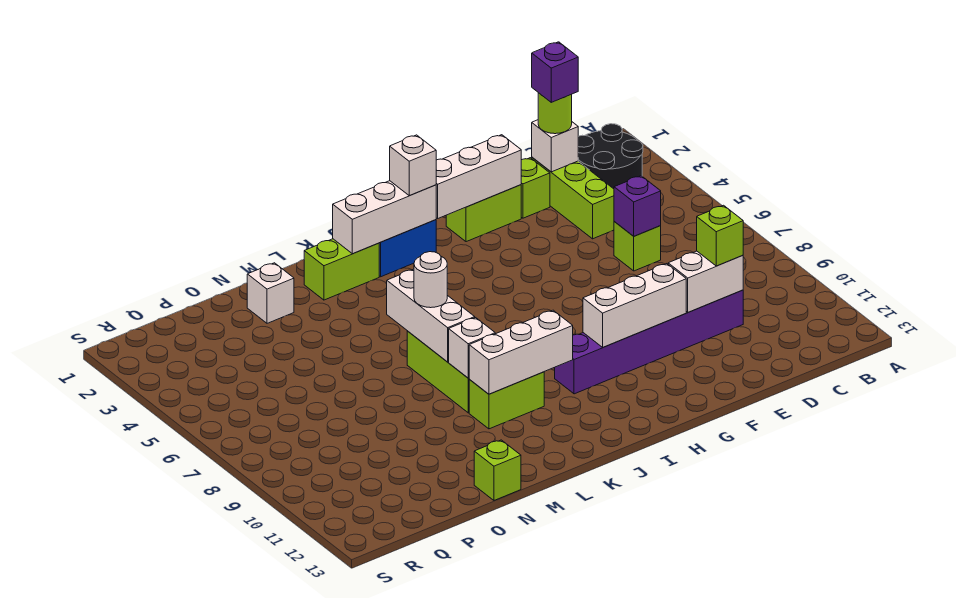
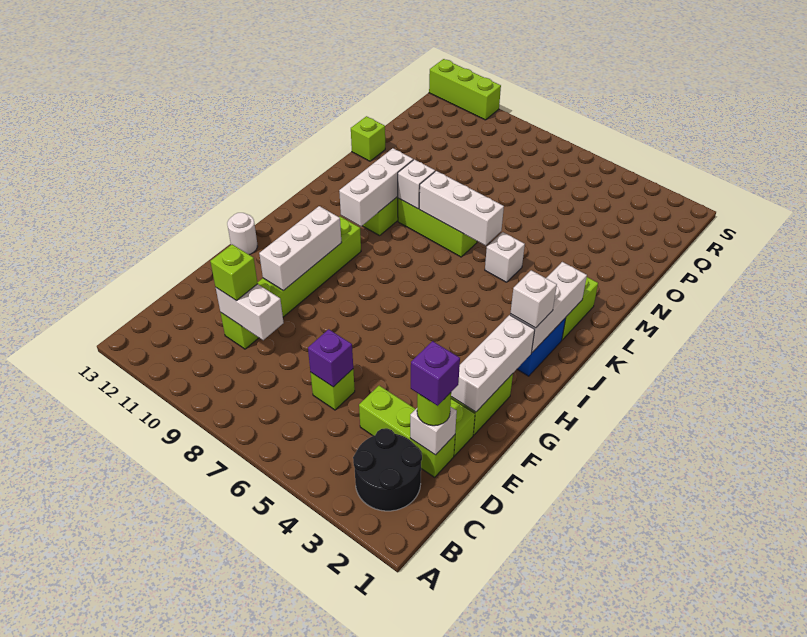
purple 1x6 brick [555,290,743,394] -> lime 1x6 brick [221,216,361,349]
white 1x2 brick [668,251,743,312] -> white 1x2 brick turned to [215,284,284,340]
white 1x1 round brick [414,252,447,308] -> white 1x1 round brick moved to [227,213,258,255]
white 1x1 brick [247,263,294,323] -> white 1x1 brick moved to [485,232,525,282]
none -> lime 1x3 brick [429,59,501,120]

